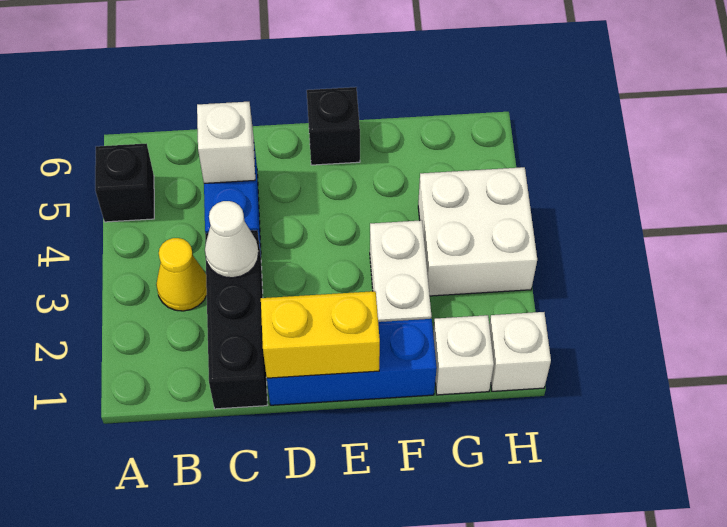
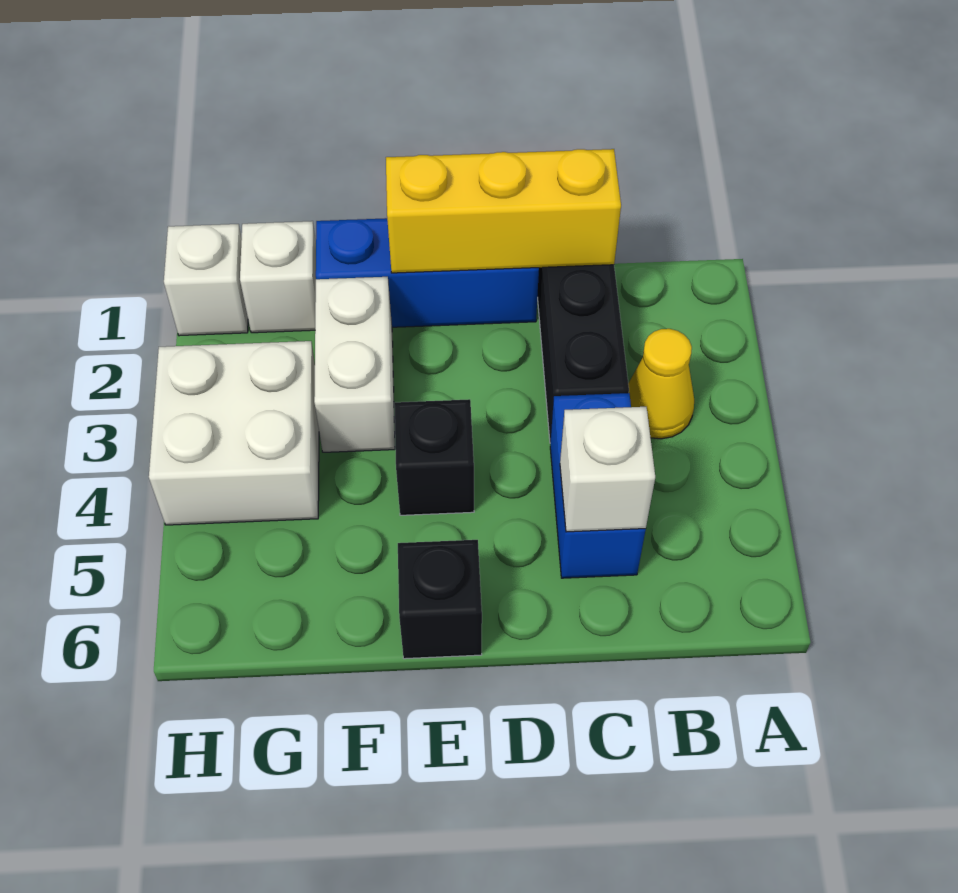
black 1x1 brick [95,144,154,222] -> black 1x1 brick moved to [394,399,474,515]
white 1x1 cone [205,201,259,278] -> none
yellow 1x2 brick [261,291,380,378] -> yellow 1x3 brick [386,149,621,273]

